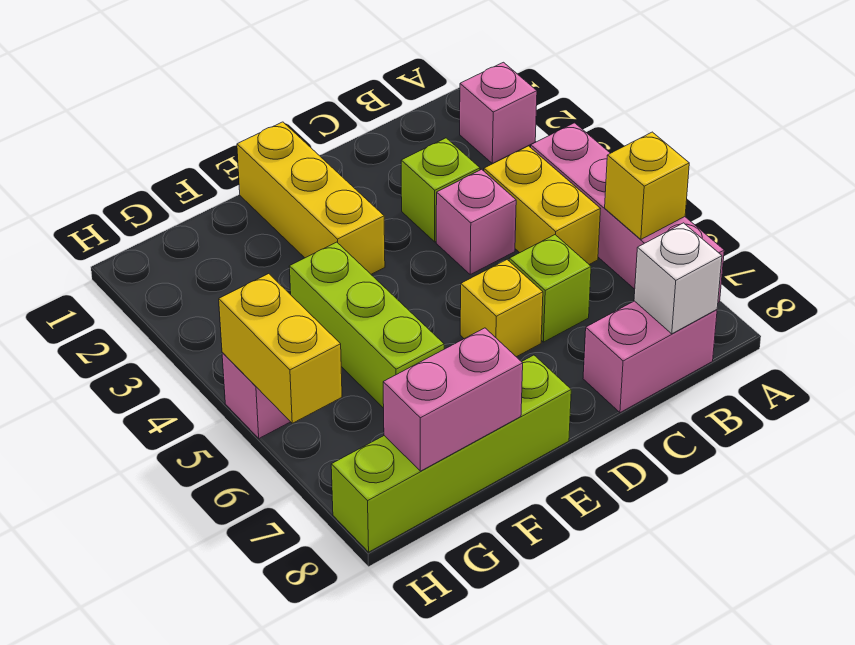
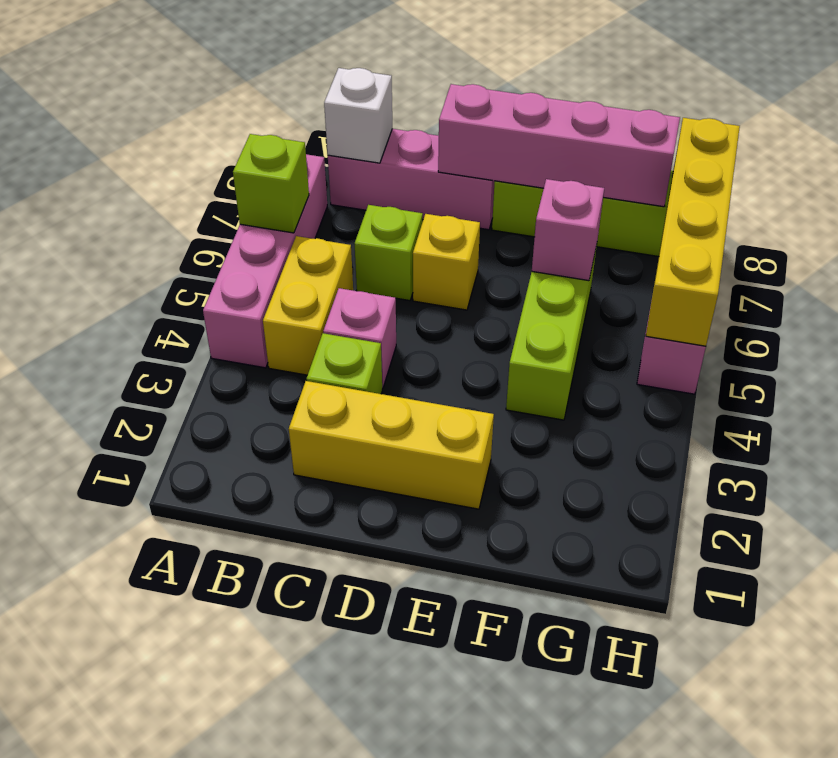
pink 1x1 brick [460,62,537,164] -> pink 1x1 brick moved to [532,179,604,281]
yellow 1x1 brick [605,132,689,239] -> lime 1x1 brick [233,134,309,233]
pink 1x2 brick [583,301,717,413] -> pink 1x3 brick [328,129,495,230]
yellow 1x3 brick [237,122,385,274] -> yellow 1x3 brick turned to [289,381,494,509]
pink 1x2 brick [383,328,523,471] -> pink 1x4 brick [438,84,680,207]
yellow 1x2 brick [219,274,342,423] -> yellow 1x4 brick [646,118,740,346]

